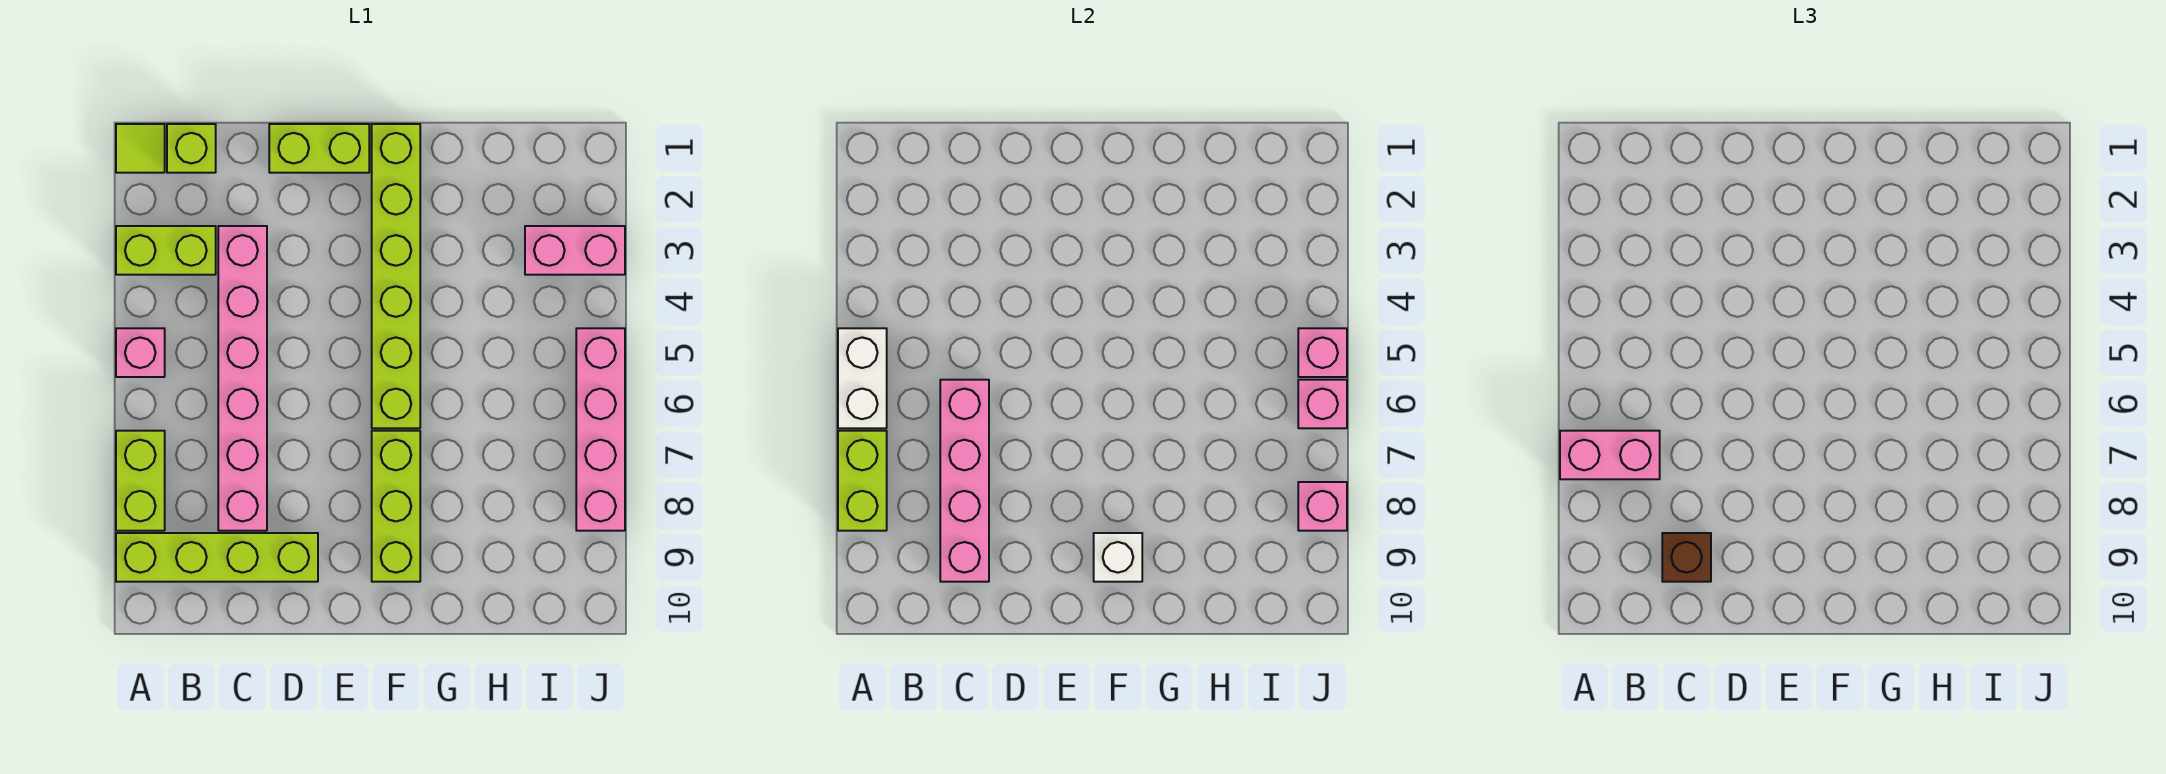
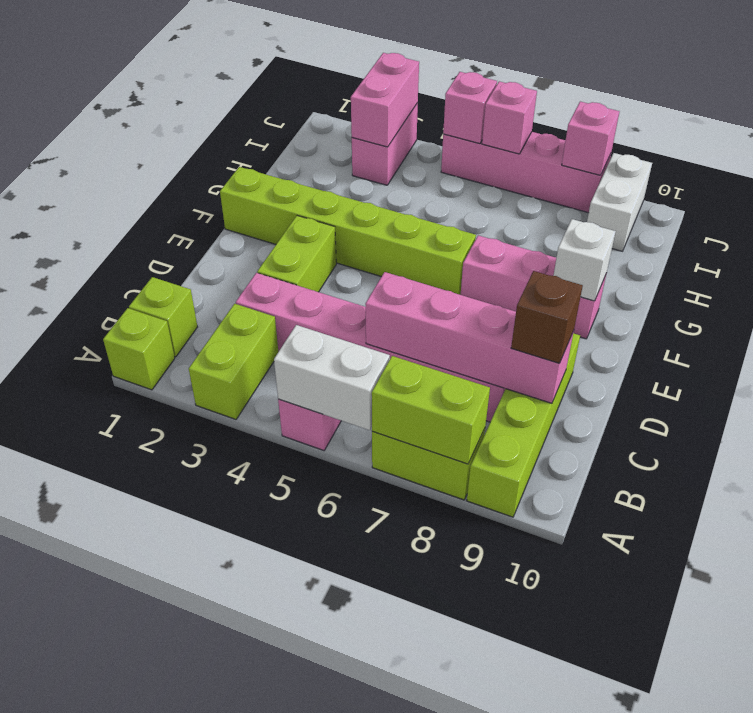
lime 1x1 tile [116,124,165,173] -> lime 1x1 brick [103,308,175,390]
pink 1x2 brick [1560,431,1660,479] -> pink 1x2 brick moved to [351,53,419,147]
lime 1x2 brick [269,124,369,173] -> lime 1x2 brick moved to [257,216,336,292]
lime 1x3 brick [372,431,420,582] -> pink 1x3 brick [461,235,606,339]
none -> white 1x2 brick [587,153,652,251]

